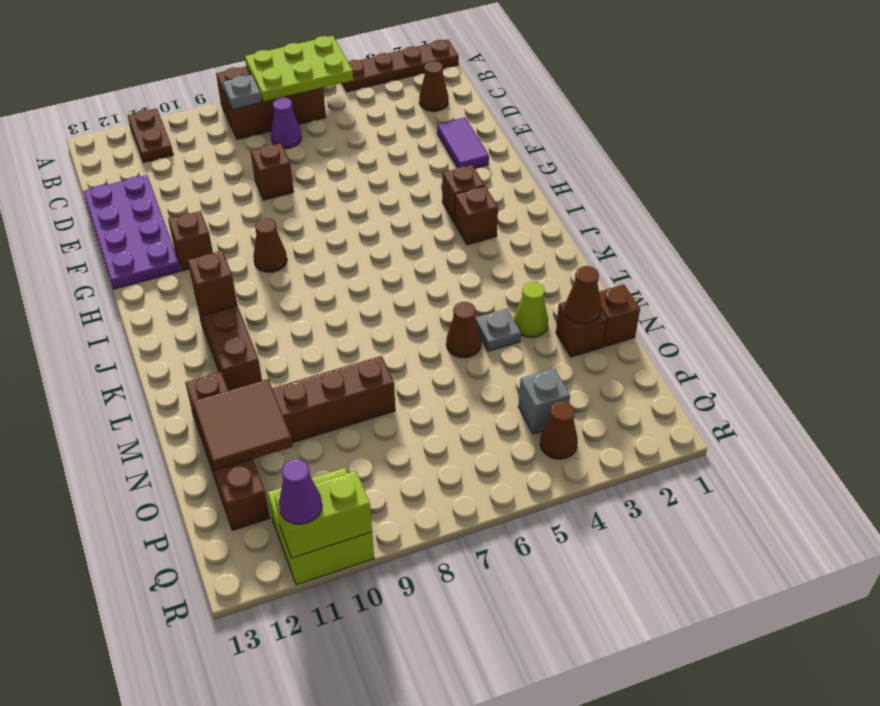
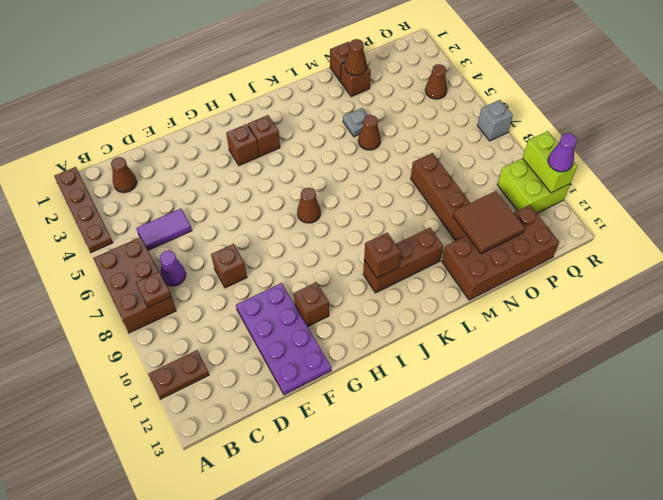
lime 2x3 plate [245,36,353,102] -> none
grey 1x1 plate [223,75,262,110] -> brown 1x1 plate [136,272,171,307]
purple 2x4 plate [83,175,181,289] -> purple 2x4 plate turned to [236,283,331,395]
purple 1x2 tile [437,117,489,168] -> purple 1x2 tile moved to [136,209,192,250]
brown 1x1 cone [253,218,287,272] -> brown 1x1 cone moved to [297,188,321,223]
lime 1x1 cone [514,282,548,337] -> none
brown 1x4 brick [185,372,270,530] -> brown 2x4 brick [442,205,559,300]
grey 1x1 brick [518,368,570,434] -> grey 1x1 brick moved to [477,100,513,141]

